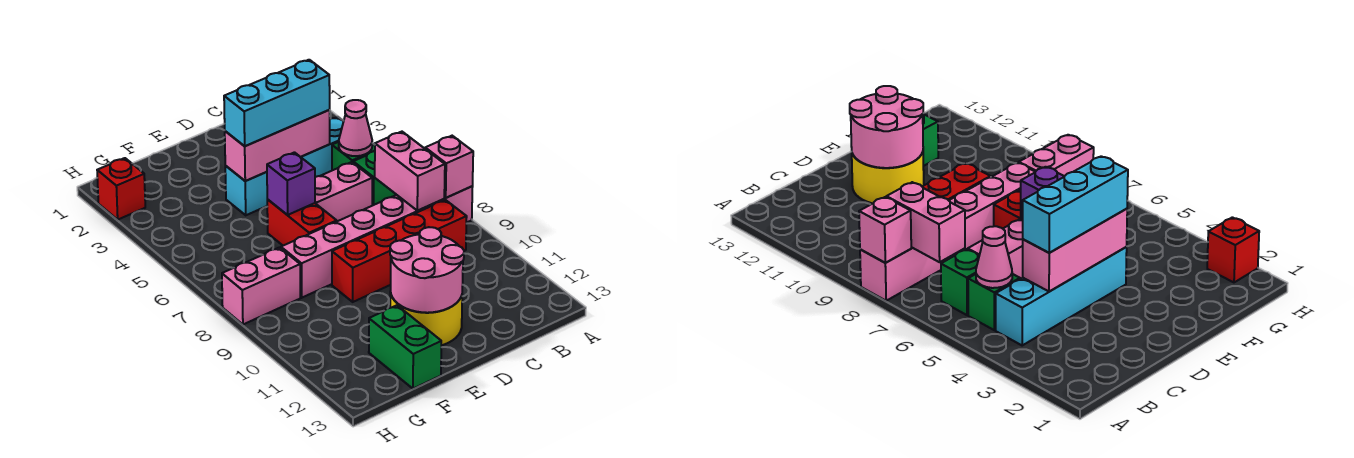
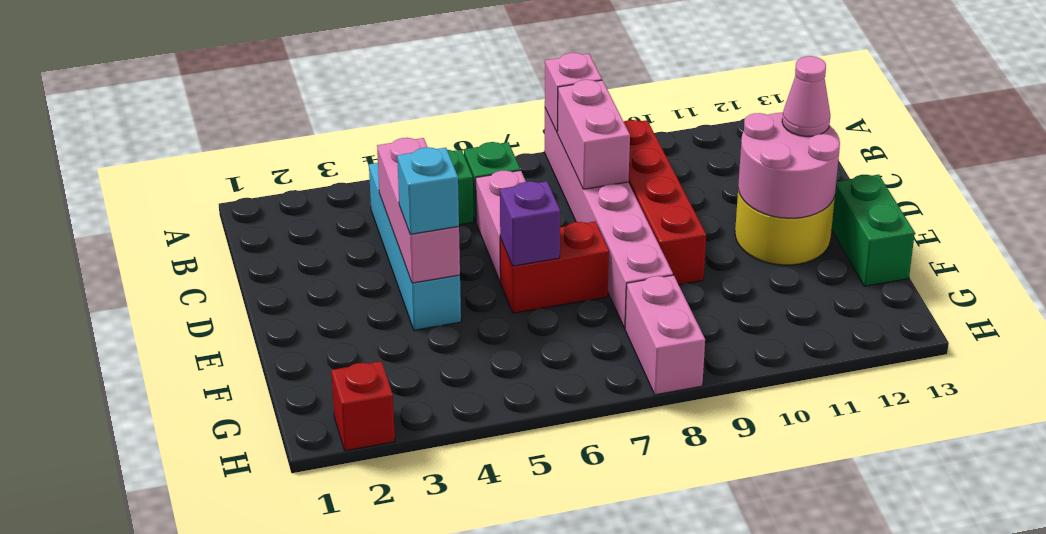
pink 1x1 cone [339,100,372,156] -> pink 1x1 cone moved to [782,56,830,137]
pink 1x2 brick [375,132,445,211] -> pink 1x2 brick turned to [557,80,630,189]
cyan 1x3 brick [224,60,330,146] -> cyan 1x1 brick [397,147,459,234]
green 1x2 brick [369,305,441,389] -> green 1x2 brick turned to [832,175,915,286]

